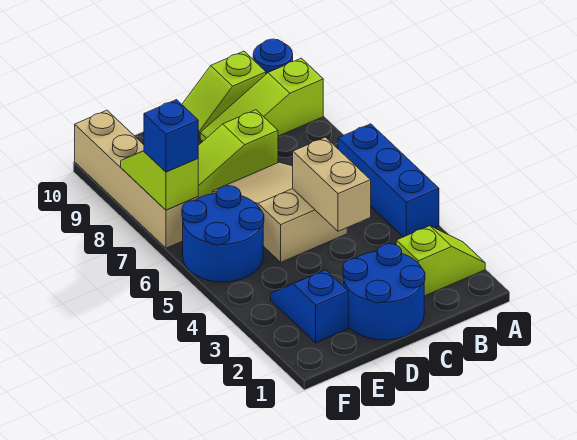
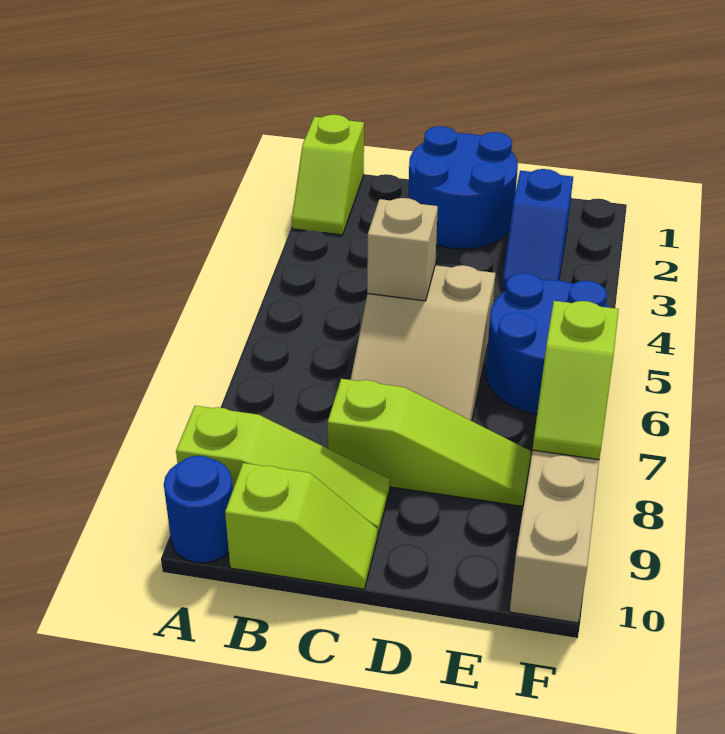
lime 1x2 slope [396,226,485,296] -> lime 1x2 slope turned to [292,115,364,235]
blue 1x3 brick [338,124,439,237] -> none
tan 1x2 brick [293,137,371,231] -> tan 1x1 brick [367,198,438,301]
blue 1x1 brick [144,100,198,172] -> none

